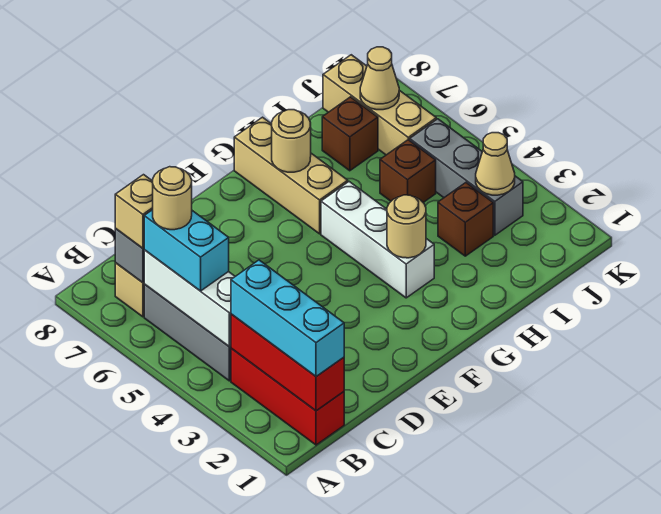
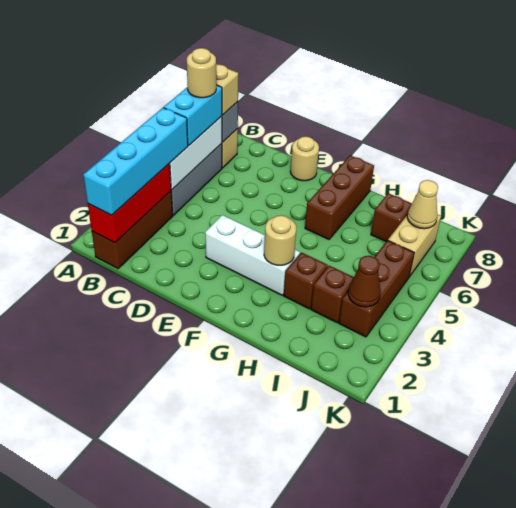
red 1x3 brick [231,348,344,445] -> brown 1x3 brick [92,191,173,268]
cyan 1x3 brick [231,260,344,377] -> cyan 1x4 brick [83,108,188,215]
white 1x3 brick [321,182,434,298] -> white 1x3 brick turned to [205,215,300,295]
tan 1x3 brick [234,117,348,234] -> brown 1x3 brick [305,155,374,239]
tan 1x1 round brick [272,110,311,172] -> tan 1x1 round brick moved to [290,136,319,181]
brown 1x1 brick [380,140,436,202] -> brown 1x1 brick moved to [284,253,328,309]
grey 1x3 brick [410,119,523,235] -> brown 1x3 brick [339,240,414,337]
tan 1x1 cone [476,133,515,195] -> brown 1x1 cone [348,256,381,307]
tan 1x3 brick [323,55,436,155] -> tan 1x2 brick [388,214,441,277]

